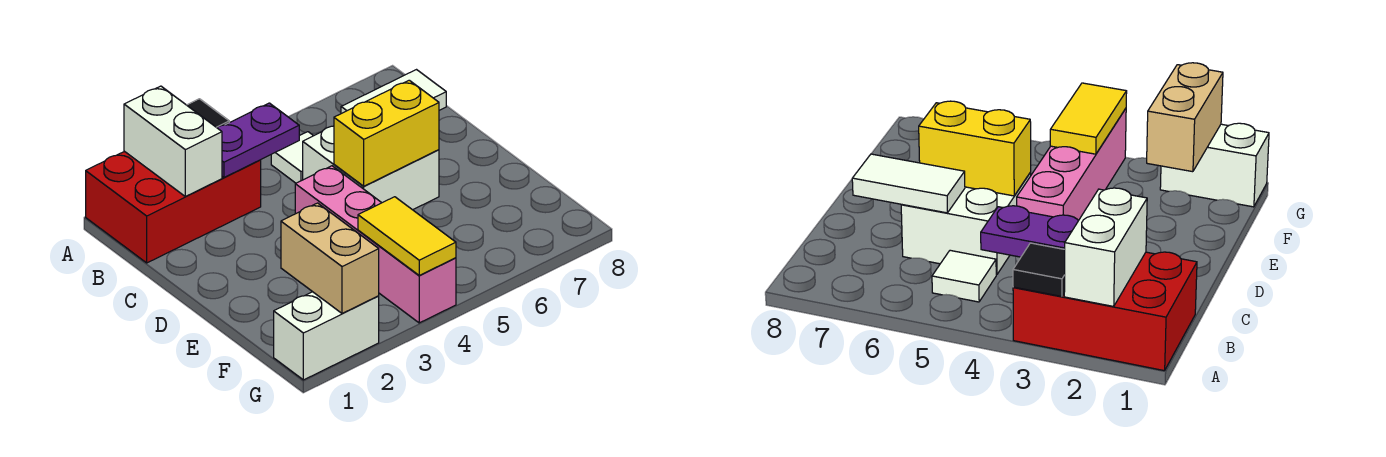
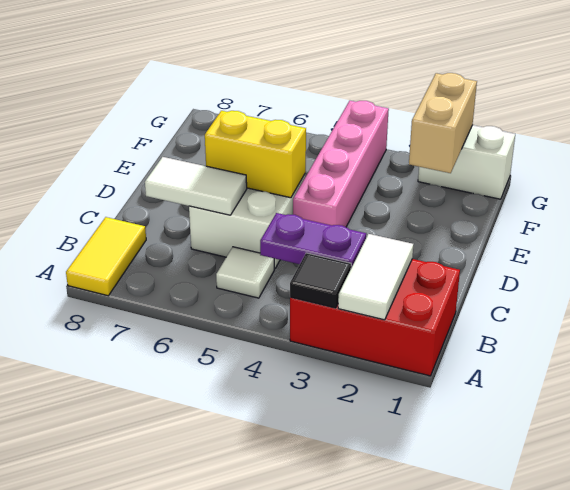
white 1x2 brick [124,86,222,196] -> white 1x2 tile [338,234,413,320]
yellow 1x2 tile [358,197,456,275] -> yellow 1x2 tile moved to [66,217,146,296]

